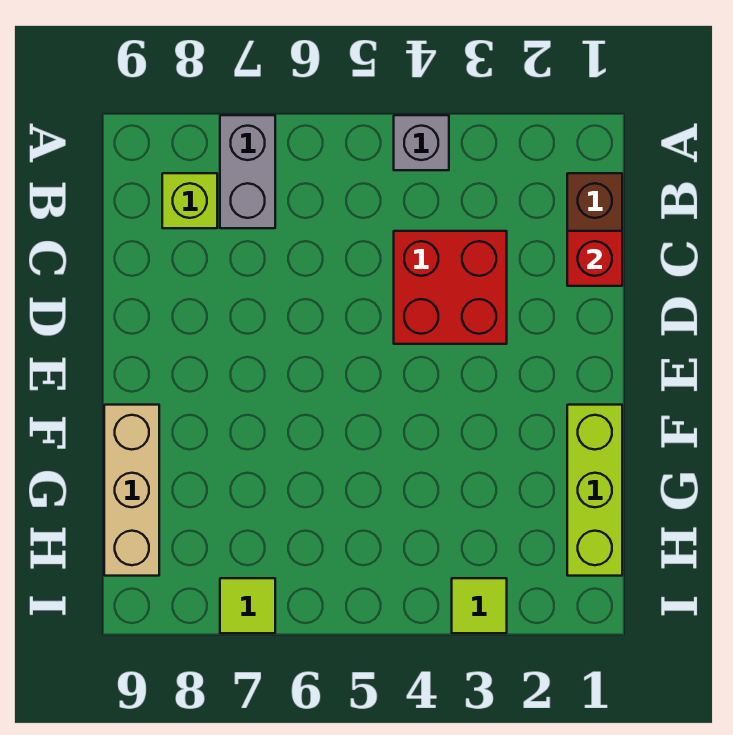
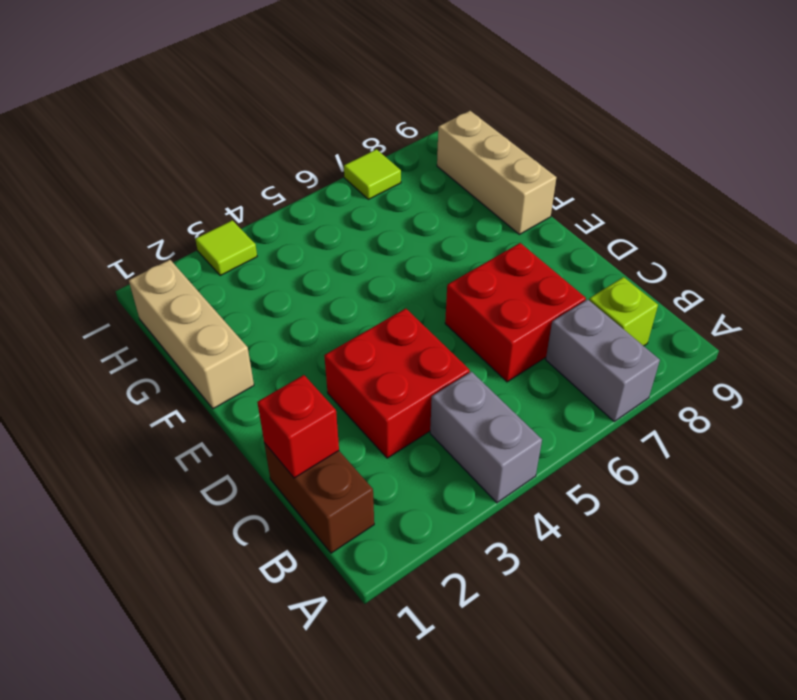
grey 1x1 brick [394,115,449,170] -> grey 1x2 brick [430,372,542,503]
none -> red 2x2 brick [445,243,586,382]
lime 1x3 brick [567,405,622,576] -> tan 1x3 brick [129,260,254,409]

